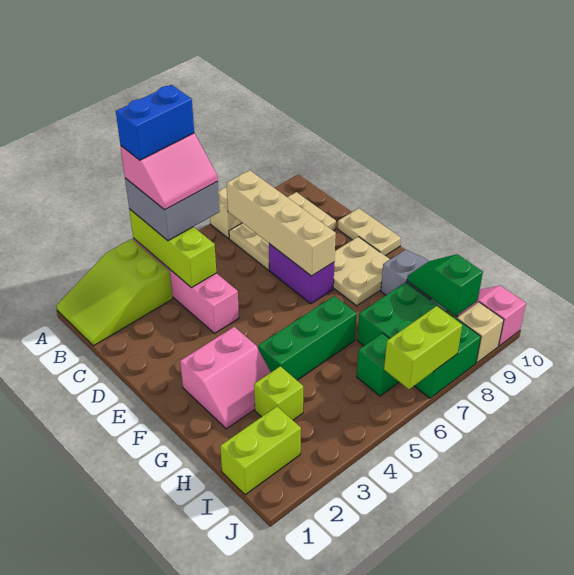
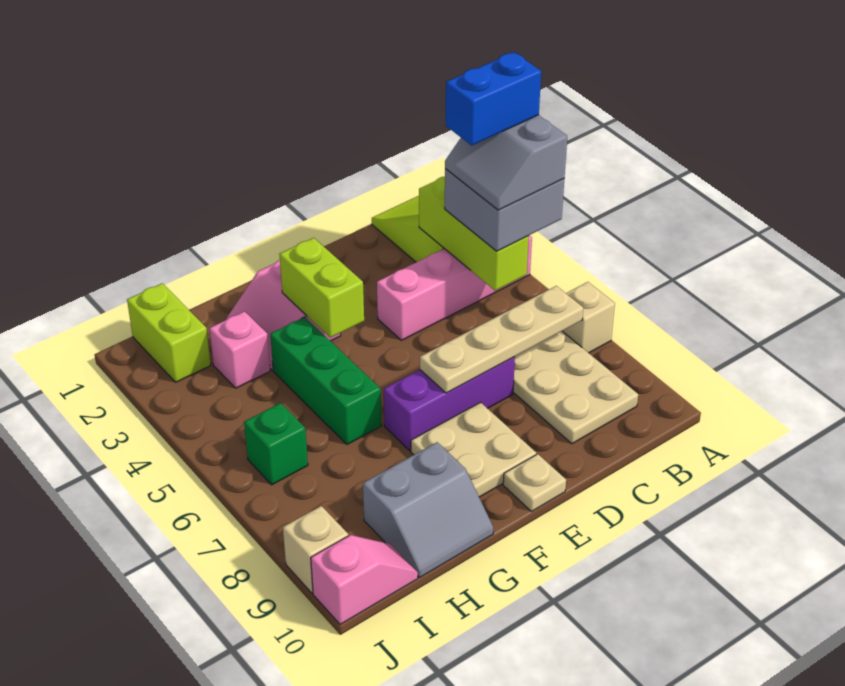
lime 1x3 brick [129,209,216,288] -> lime 1x3 brick turned to [419,176,529,291]
pink 2x2 slope [121,133,218,210] -> grey 2x2 slope [445,115,567,210]
blue 1x2 brick [116,85,194,160] -> blue 1x2 brick turned to [446,52,541,145]
tan 1x4 brick [227,170,336,276] -> tan 1x4 plate [420,286,583,393]
purple 1x2 brick [269,244,334,304] -> purple 1x3 brick [384,357,515,451]
tan 1x2 plate [338,208,401,256] -> tan 1x1 plate [503,454,566,512]
lime 1x1 brick [254,366,303,420] -> pink 1x1 brick [209,311,270,388]
green 2x3 brick [357,282,481,398] -> none
green 1x2 slope [407,254,483,316] -> none
lime 1x2 brick [384,306,462,389] -> lime 1x2 brick moved to [279,238,364,338]

